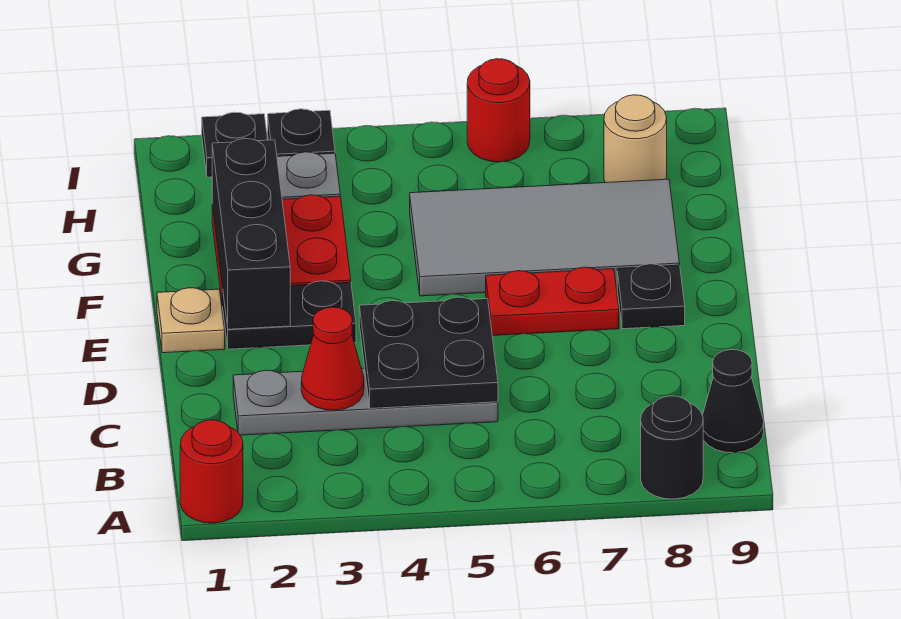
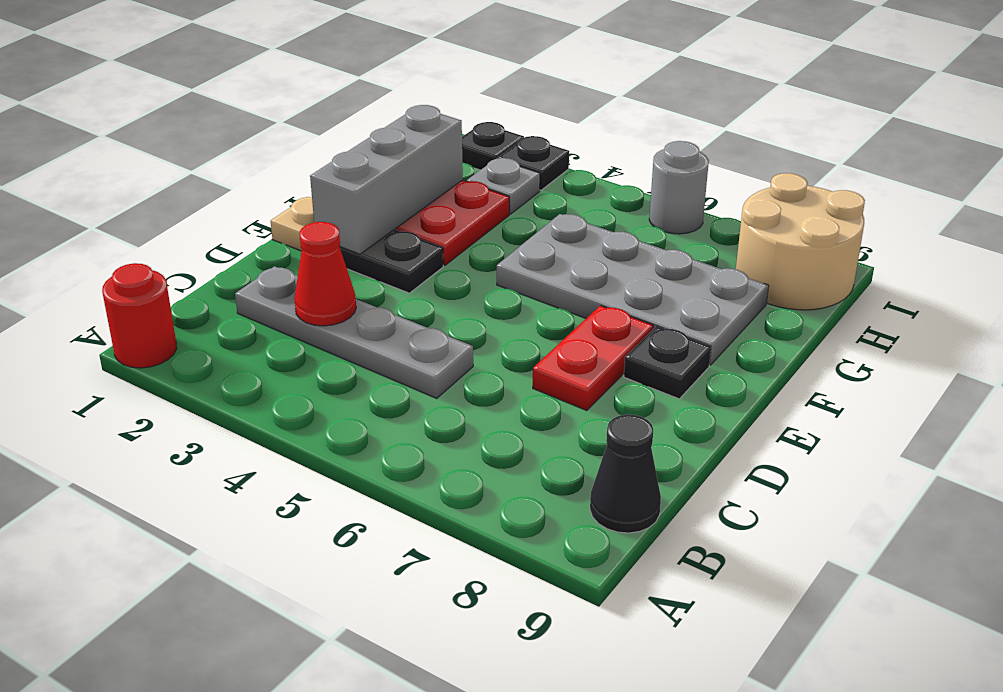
black 1x1 round brick [641,396,703,499] -> none
black 2x2 plate [359,297,498,408] -> none
black 1x3 brick [212,139,290,329] -> grey 1x3 brick [310,105,463,254]
red 1x2 plate [486,267,619,336] -> red 1x2 plate turned to [533,306,653,410]
grey 2x4 tile [410,179,680,296] -> grey 2x4 plate [497,214,769,365]
tan 1x1 round brick [604,95,667,183] -> tan 2x2 round brick [736,173,865,310]
red 1x1 round brick [467,59,530,162] -> grey 1x1 round brick [649,141,709,234]

